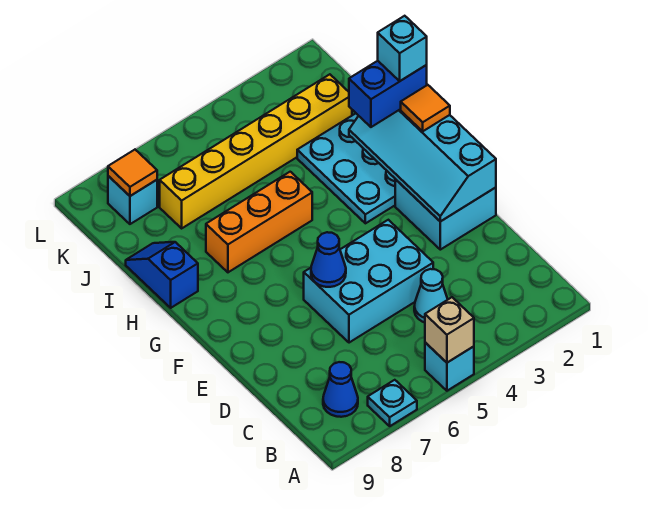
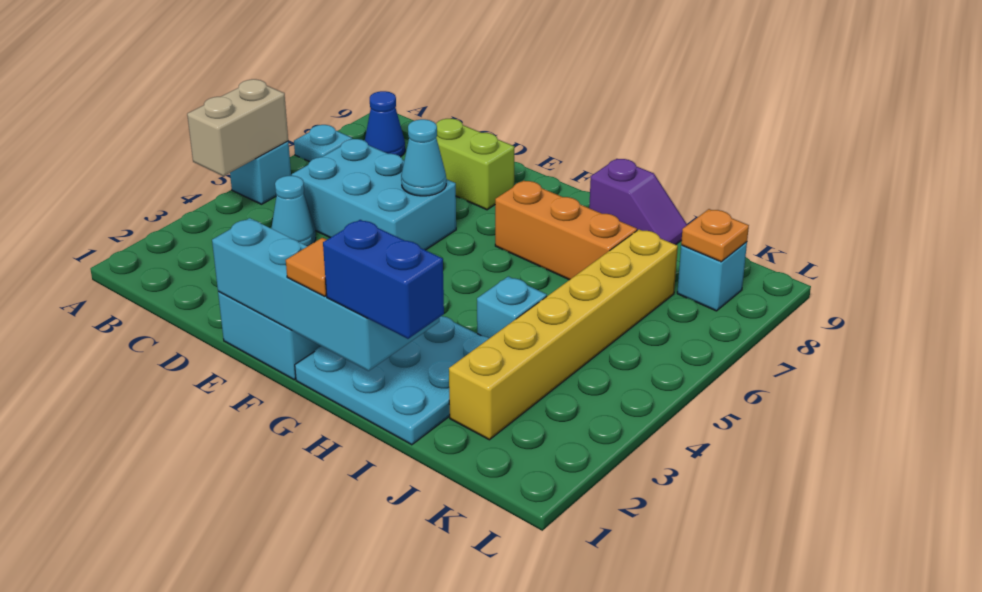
tan 1x1 brick [425,297,474,363] -> tan 1x2 brick [187,79,288,176]
cyan 2x3 brick [304,220,433,343] -> cyan 2x3 brick turned to [292,139,456,250]
none -> lime 1x2 brick [436,119,515,210]
blue 1x1 cone [311,232,346,287] -> cyan 1x1 cone [401,119,446,196]
blue 1x2 brick [349,61,427,127] -> blue 1x2 brick turned to [323,220,444,339]
cyan 1x1 brick [378,16,427,81] -> cyan 1x1 brick moved to [477,276,547,338]
orange 1x3 brick [206,172,312,272] -> orange 1x3 brick turned to [495,181,637,280]
blue 1x2 slope [126,242,198,308] -> purple 1x2 slope [589,159,687,245]
orange 1x1 tile [108,150,157,196] -> orange 1x1 plate [681,209,749,262]

